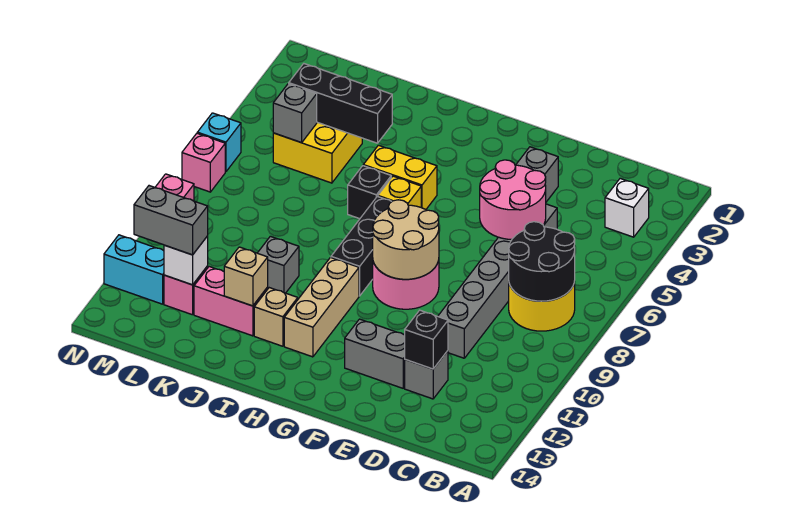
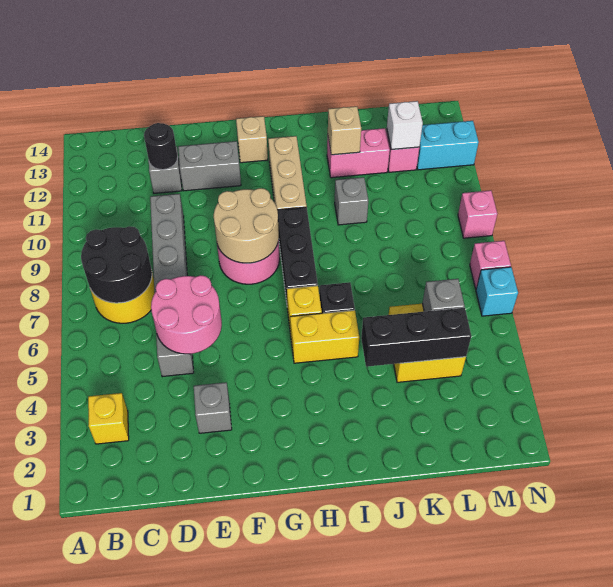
white 1x1 brick [605,178,649,237] -> yellow 1x1 brick [88,393,129,444]
black 1x1 brick [405,310,448,369] -> black 1x1 round brick [144,123,178,170]
tan 1x1 brick [254,288,298,346] -> tan 1x1 brick moved to [236,116,268,163]
grey 1x2 brick [134,186,208,255] -> none

